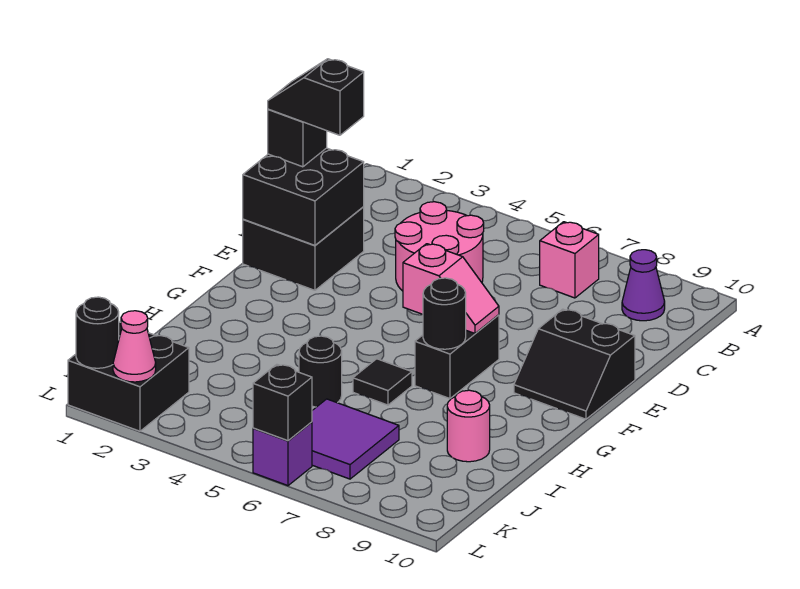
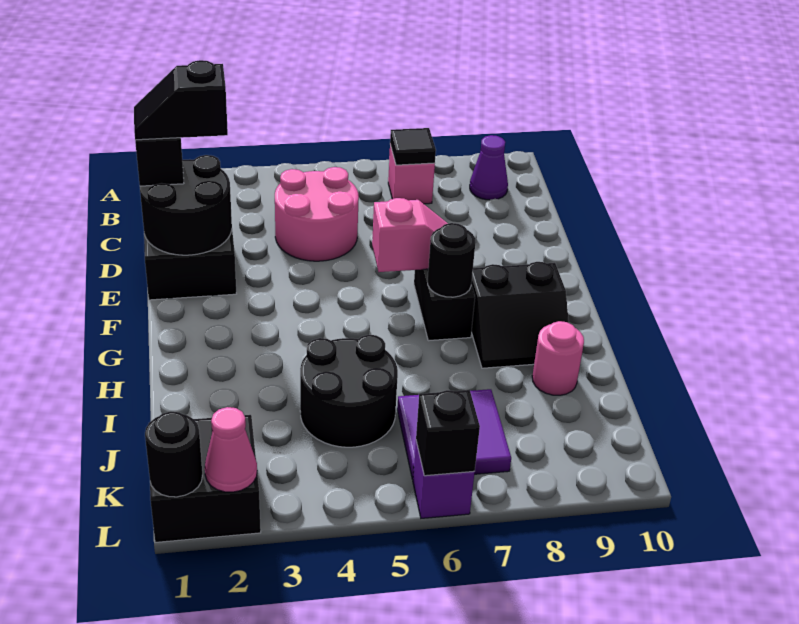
black 2x2 brick [243,148,364,245] -> black 2x2 round brick [140,155,232,255]
black 2x2 slope [514,309,635,419] -> black 2x2 slope moved to [471,262,569,368]
black 1x1 tile [353,359,412,405] -> black 1x1 tile moved to [390,128,436,165]
black 1x1 round brick [299,336,342,407] -> black 2x2 round brick [300,335,398,447]

